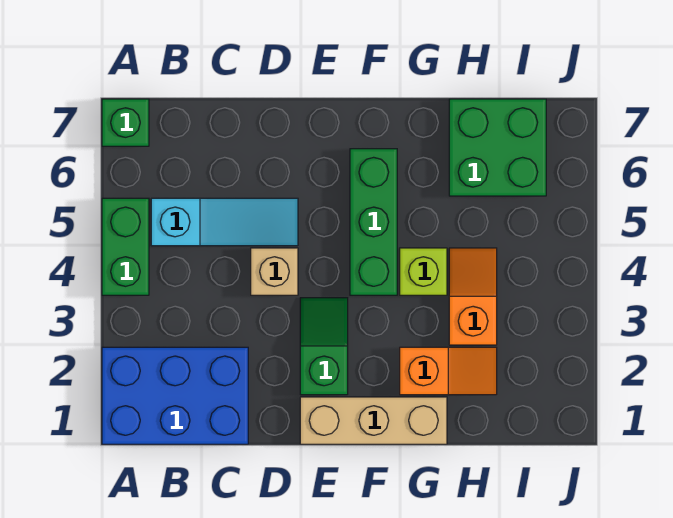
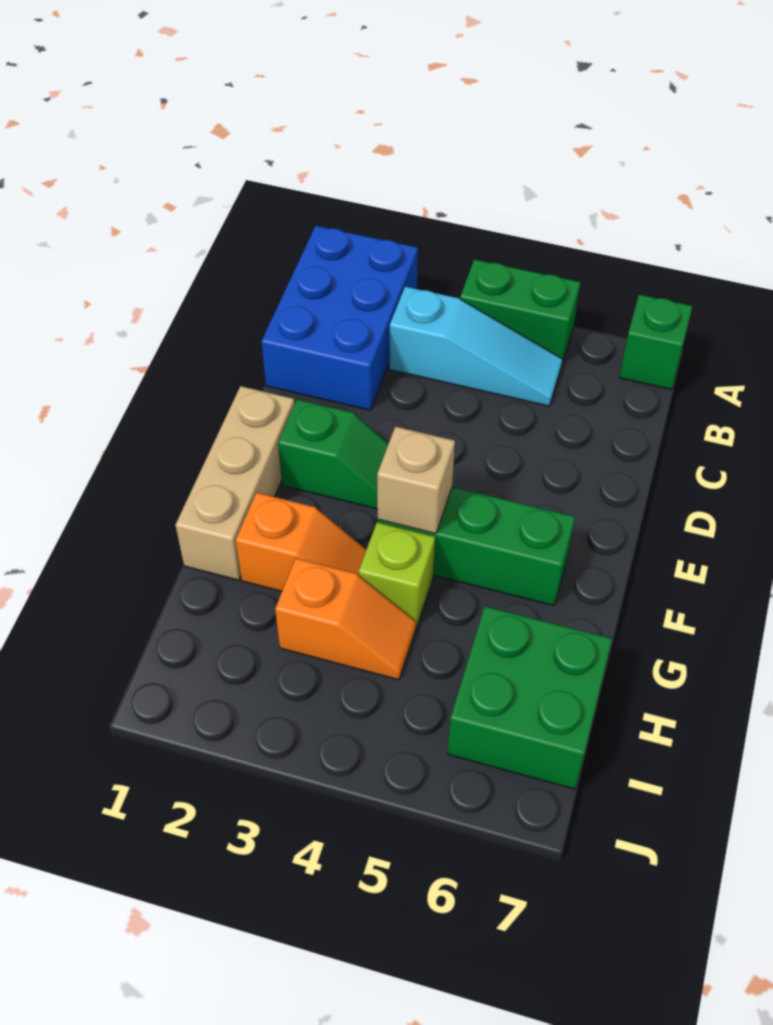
cyan 1x3 slope [151,198,298,246] -> cyan 1x3 slope turned to [389,287,563,406]
tan 1x1 brick [251,248,298,295] -> tan 1x1 brick moved to [377,427,455,534]
orange 1x2 slope [400,347,497,395] -> orange 1x2 slope turned to [236,493,367,591]

